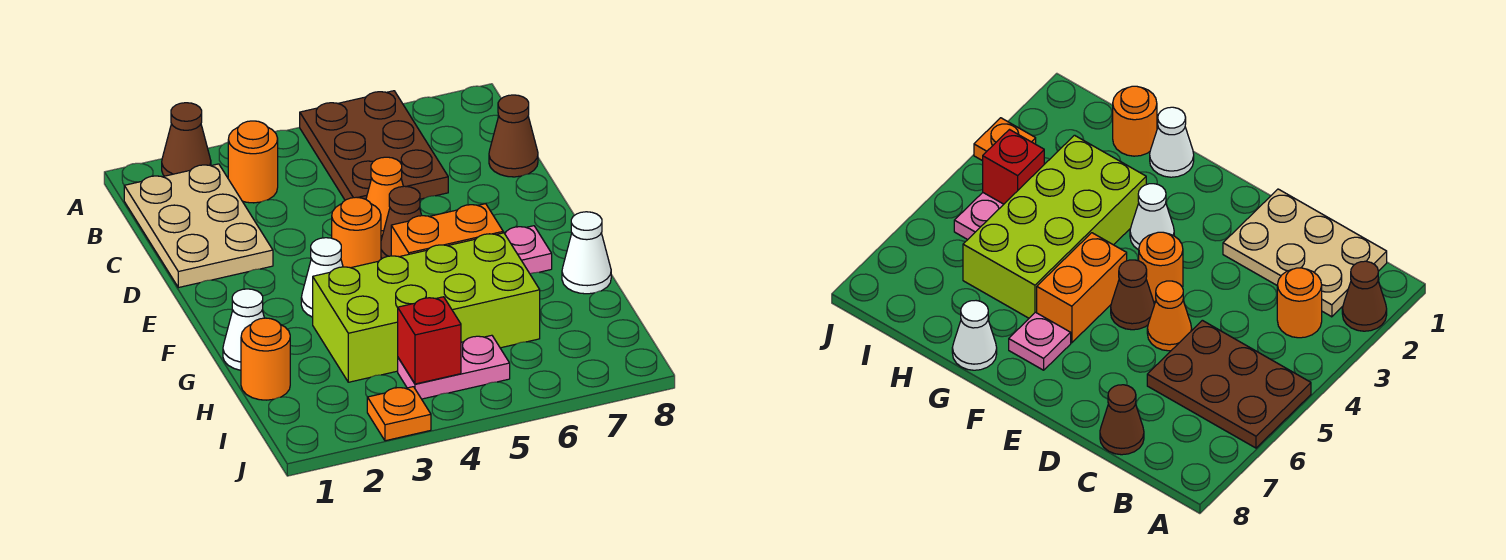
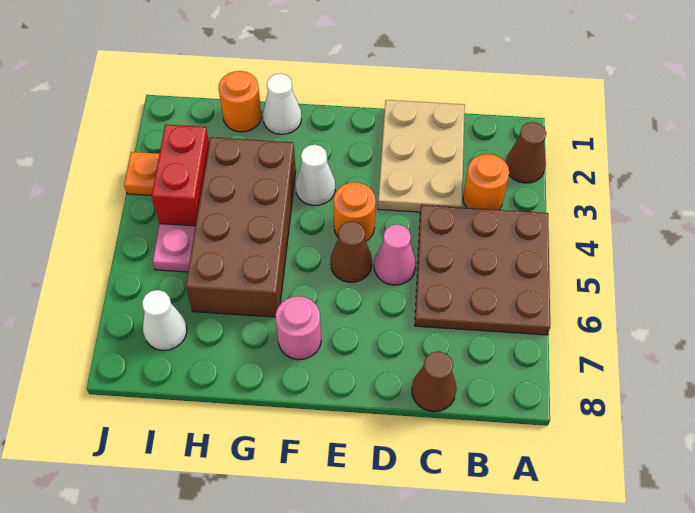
brown 2x3 plate [300,91,448,200] -> brown 3x3 plate [415,205,550,335]
tan 2x3 plate [124,164,273,288] -> tan 2x3 plate turned to [378,100,465,212]
orange 1x1 cone [366,157,403,239] -> pink 1x1 cone [374,224,416,285]
orange 1x2 brick [391,204,504,257] -> none
pink 1x1 plate [504,226,552,274] -> pink 1x1 round brick [275,296,321,360]
lime 2x4 brick [313,233,540,382] -> brown 2x4 brick [186,137,296,317]
white 1x1 cone [562,212,611,294] -> white 1x1 cone moved to [142,290,187,351]
red 1x1 brick [398,297,461,384] -> red 1x2 brick [152,124,209,226]

